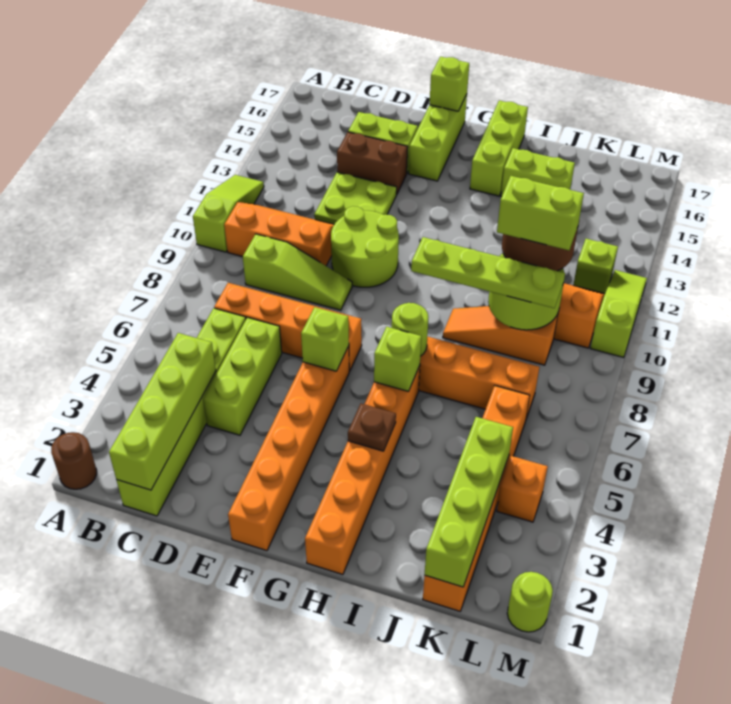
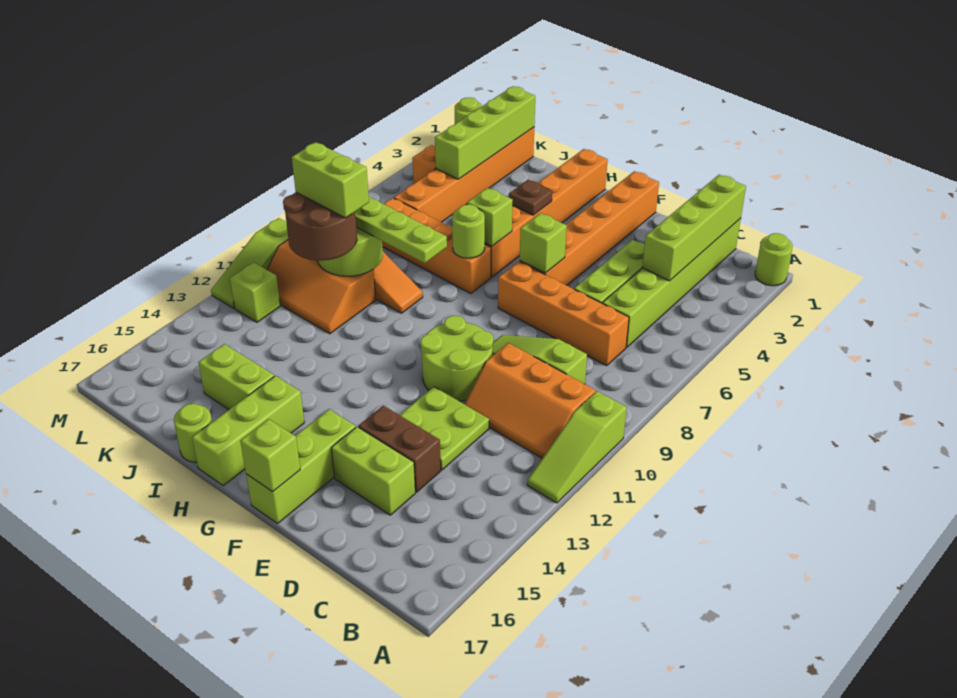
brown 1x1 round brick [51,432,97,489] -> lime 1x1 round brick [755,233,793,286]
none -> lime 1x1 round brick [174,404,212,462]

